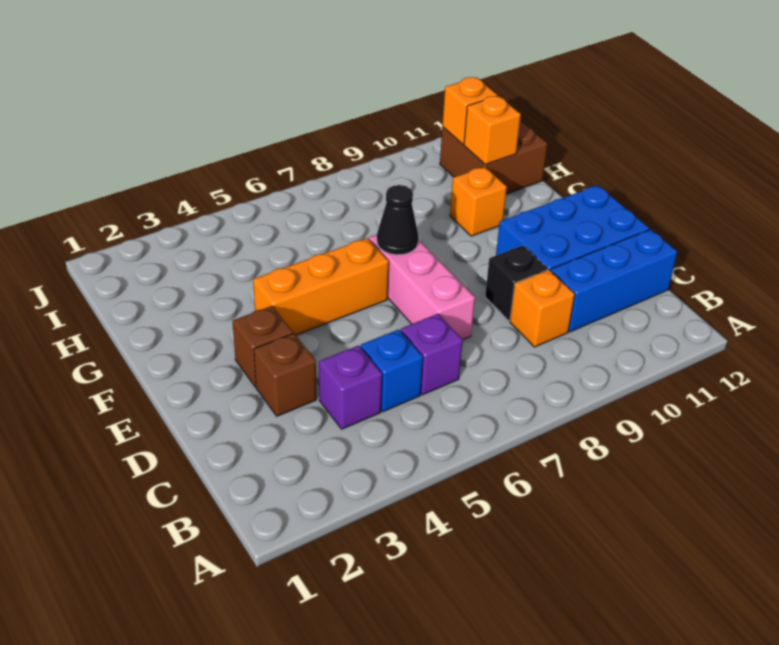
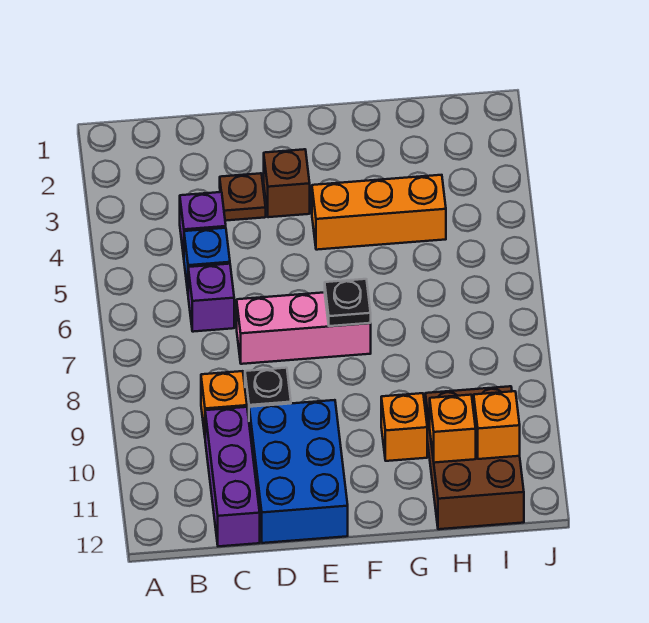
blue 1x3 brick [550,229,677,332] -> purple 1x3 brick [205,407,260,546]
brown 1x1 brick [254,333,316,416] -> brown 1x1 plate [220,173,266,221]
orange 1x3 brick [253,238,389,335] -> orange 1x3 brick turned to [312,175,446,250]
black 1x1 cone [377,185,418,255] -> black 1x1 plate [325,279,371,326]
brown 2x2 brick [440,121,548,194] -> brown 2x3 brick [425,386,524,529]

